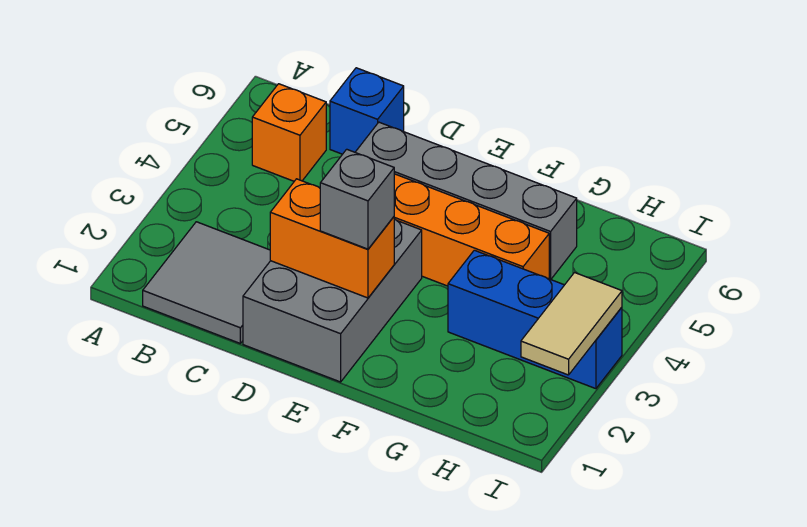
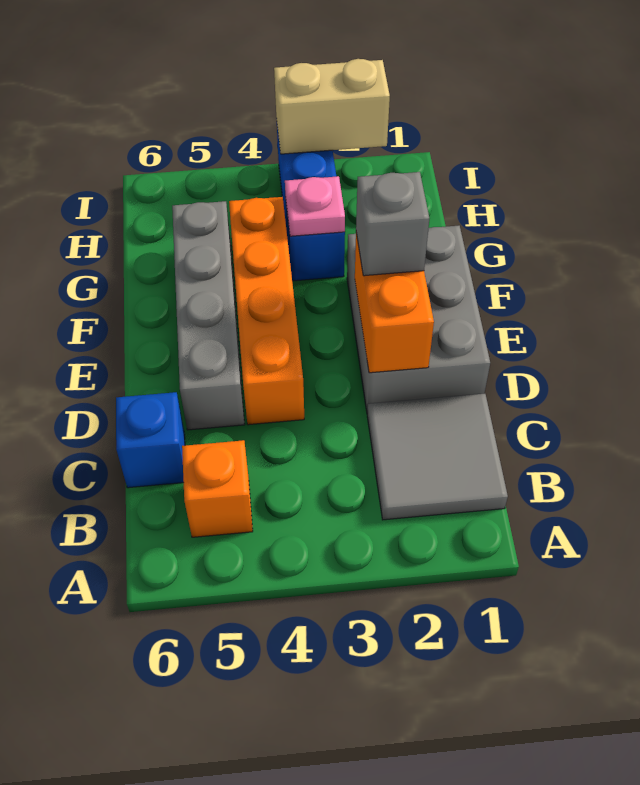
grey 2x3 brick [243,219,422,382] -> grey 2x3 brick turned to [347,226,490,413]
none -> pink 1x1 plate [285,176,345,236]
tan 1x2 tile [521,273,622,375] -> tan 1x2 brick [274,59,390,154]

